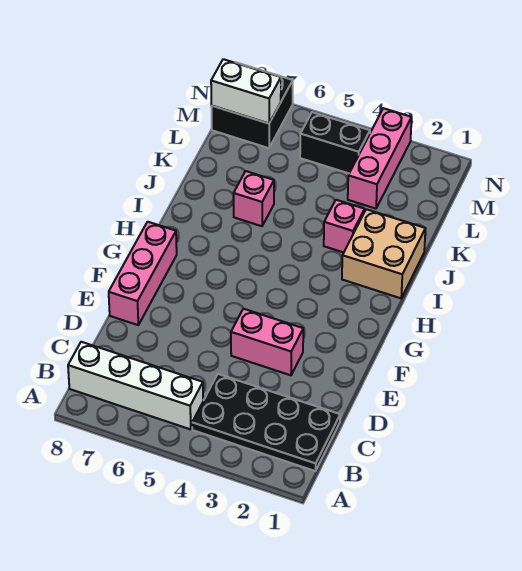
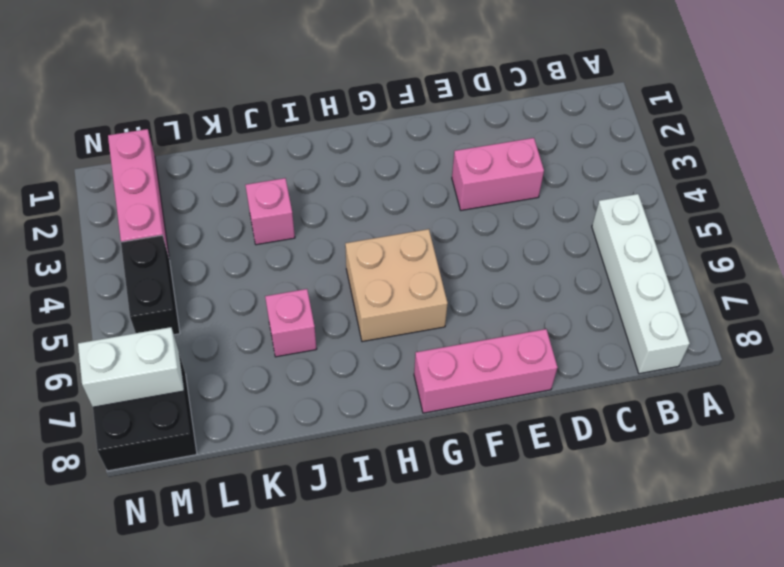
black 2x4 plate [192,374,340,471] -> none
pink 1x2 brick [231,309,303,375] -> pink 1x2 brick turned to [452,138,544,210]
tan 2x2 brick [342,209,425,298] -> tan 2x2 brick moved to [345,229,448,342]
pink 1x3 brick [348,108,412,209] -> pink 1x3 brick turned to [108,129,169,256]
white 1x2 brick [211,59,281,123] -> white 1x2 brick turned to [78,327,184,407]

